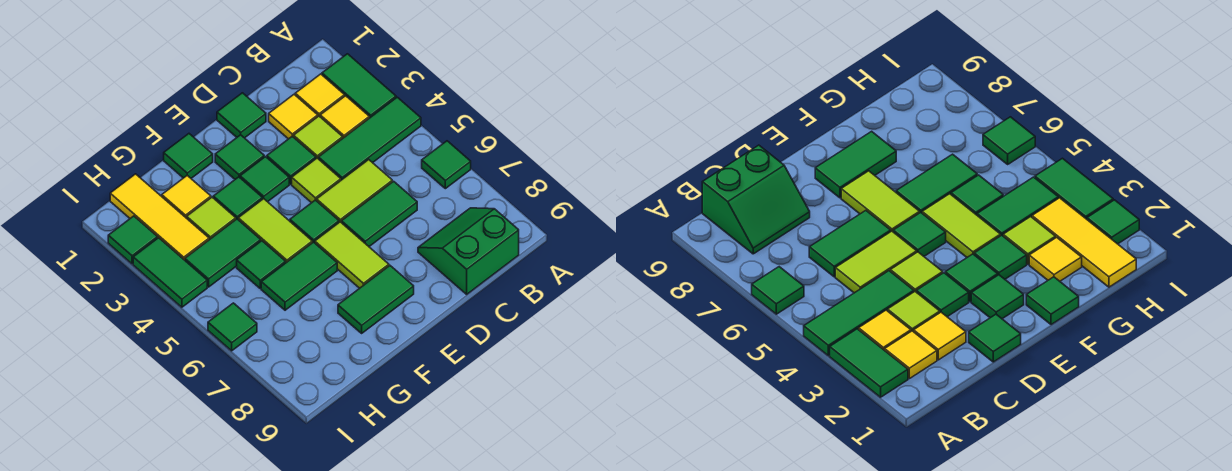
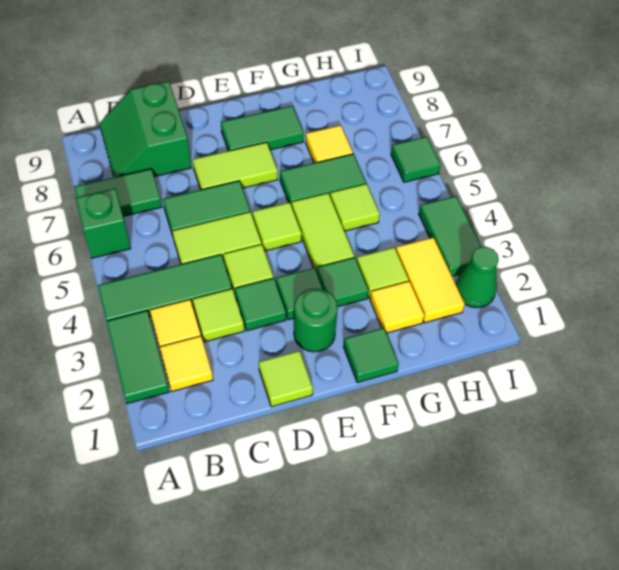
green 1x1 tile [422,141,471,189] -> green 1x1 brick [76,189,131,258]
green 2x2 slope [418,208,519,294] -> green 2x2 slope turned to [99,81,191,177]
yellow 1x1 tile [269,95,318,139] -> yellow 1x1 tile moved to [306,125,353,163]
green 1x1 tile [217,93,266,138] -> lime 1x1 tile [259,351,313,407]
green 1x1 tile [215,135,264,179] -> green 1x1 round brick [294,289,338,352]
green 1x1 tile [290,200,339,243] -> lime 1x1 tile [253,202,302,251]
lime 1x2 tile [315,222,389,288] -> lime 1x2 tile turned to [193,142,278,190]
green 1x2 tile [185,219,261,287] -> green 1x2 tile moved to [74,169,162,216]
green 1x1 tile [237,241,286,288] -> lime 1x1 tile [330,184,380,231]
yellow 1x3 tile [110,174,209,260] -> yellow 1x2 tile [396,238,465,323]
green 1x1 tile [108,216,158,264] -> green 1x1 cone [456,247,499,308]

